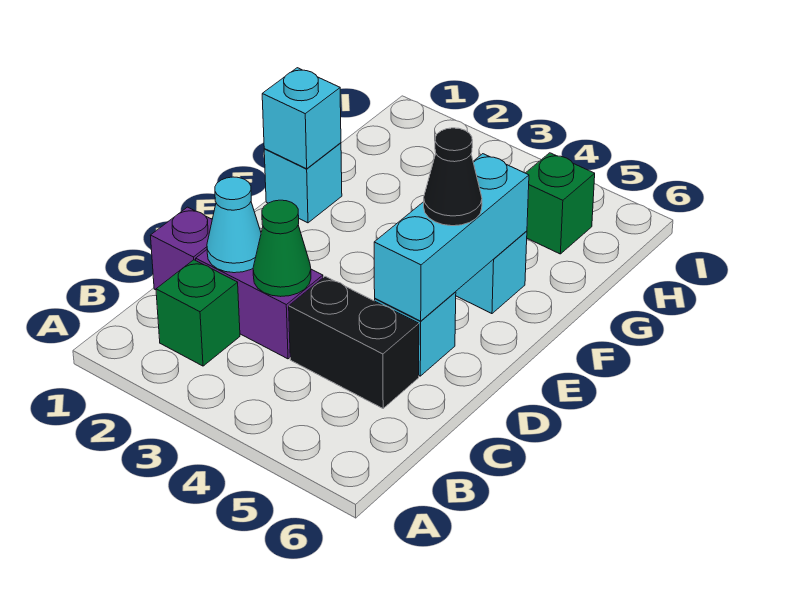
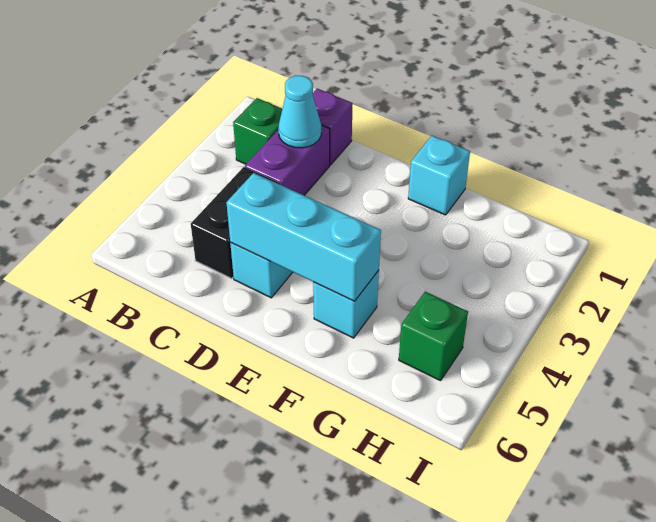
green 1x1 cone [253,200,311,297] -> none
black 1x1 cone [424,128,482,226] -> none
cyan 1x1 brick [262,68,341,169] -> none

